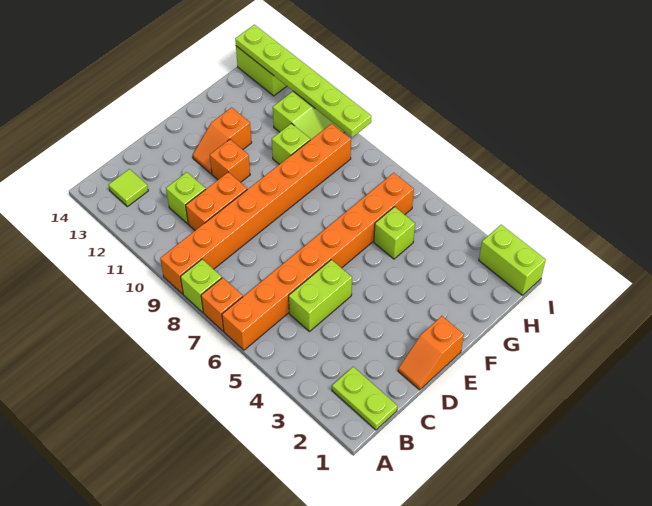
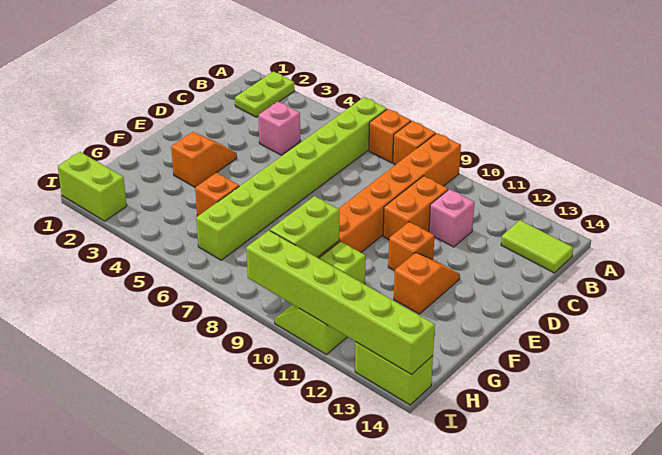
orange 1x8 brick [222,173,414,350] -> lime 1x8 brick [196,97,387,260]
lime 1x1 brick [181,259,222,312] -> orange 1x1 brick [393,121,436,165]
lime 1x2 plate [332,367,397,430] -> lime 1x2 plate turned to [235,72,295,117]
lime 1x1 tile [108,169,148,207] -> lime 1x2 tile [501,220,573,273]
none -> pink 1x1 brick [258,102,300,155]
lime 1x2 brick [289,260,352,332] -> lime 1x2 brick moved to [270,196,339,257]
lime 1x1 brick [166,172,206,224] -> pink 1x1 brick [429,189,475,247]
orange 1x2 slope [398,316,464,390] -> orange 1x2 slope moved to [171,132,237,187]
lime 1x1 brick [374,207,415,259] -> orange 1x1 brick [195,173,239,216]
lime 1x6 plate [235,25,371,137] -> lime 1x6 brick [246,230,435,375]

